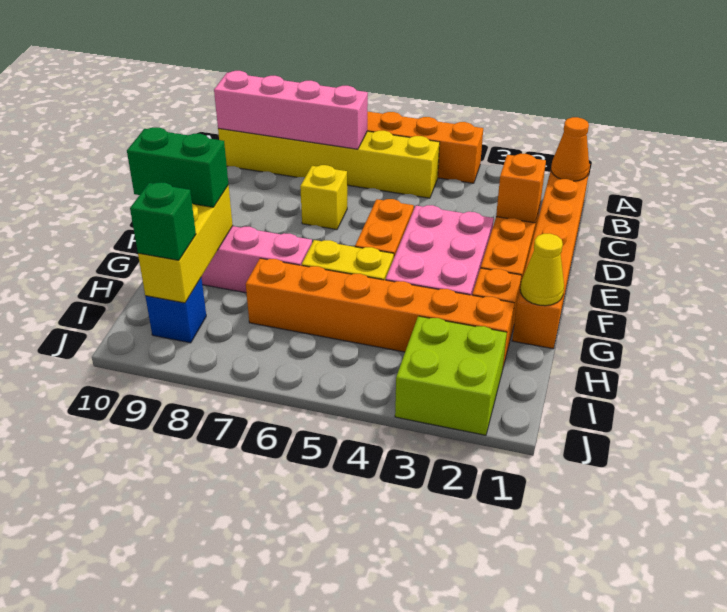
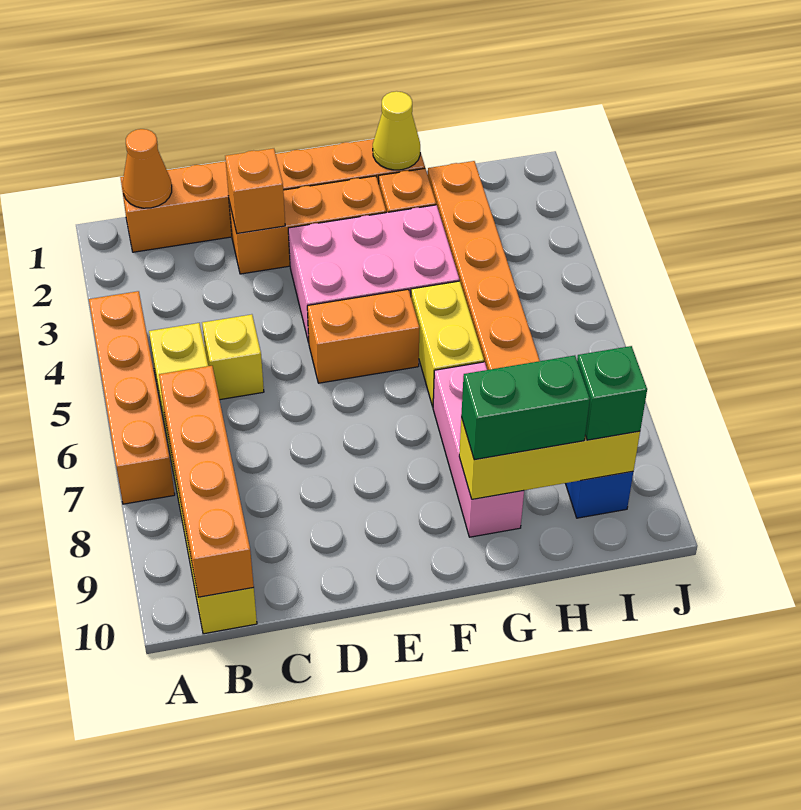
pink 1x4 brick [214,71,368,149] -> orange 1x4 brick [159,366,254,597]
yellow 1x1 brick [300,165,347,230] -> yellow 1x1 brick moved to [202,314,264,400]
green 1x2 brick [127,127,228,207] -> green 1x2 brick turned to [461,355,590,460]
lime 2x2 brick [395,316,507,435] -> none

